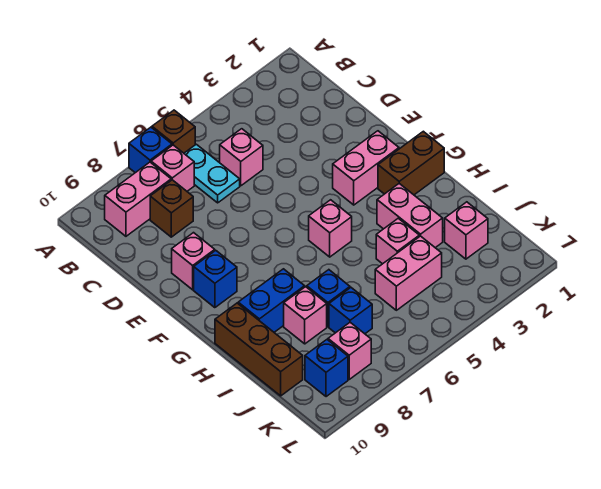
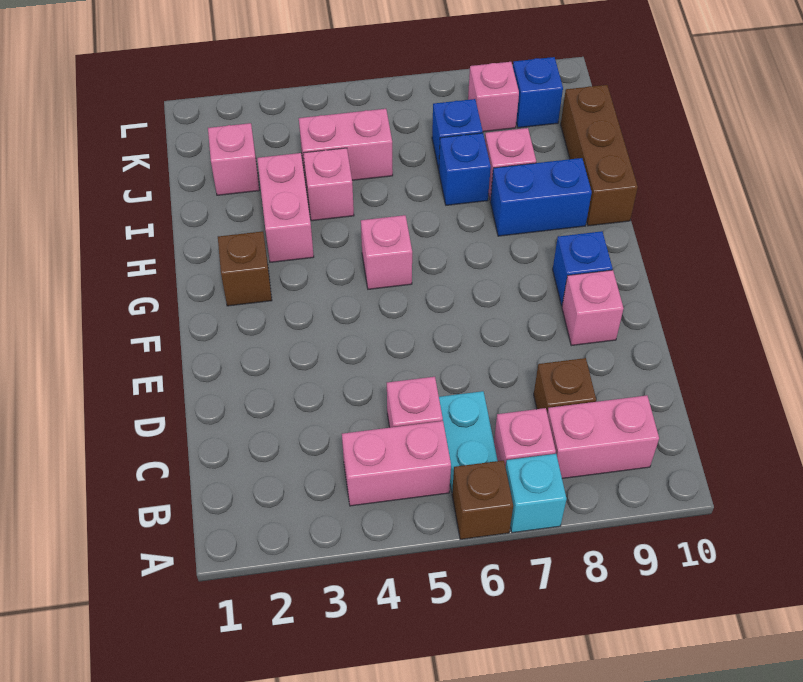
blue 1x1 brick [129,127,172,173] -> cyan 1x1 brick [506,454,567,533]
pink 1x2 brick [333,131,399,205] -> pink 1x2 brick moved to [342,421,451,506]
brown 1x2 brick [378,131,444,195] -> brown 1x1 brick [218,231,272,306]

